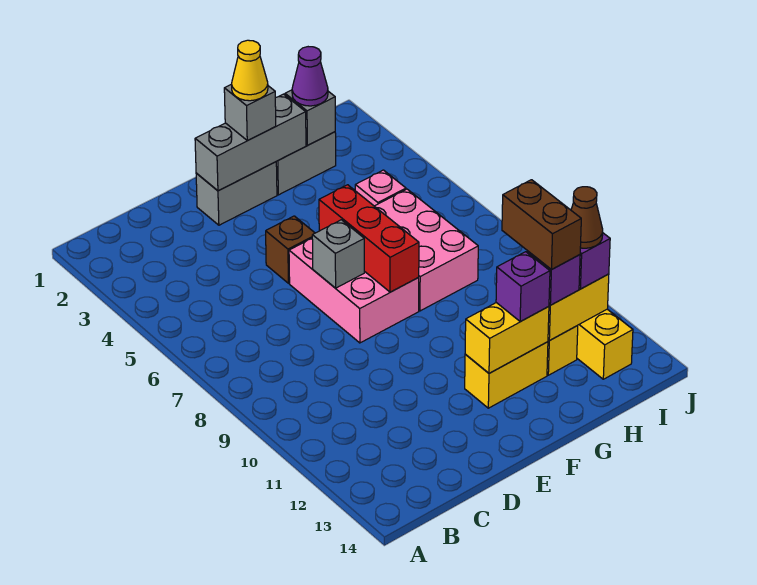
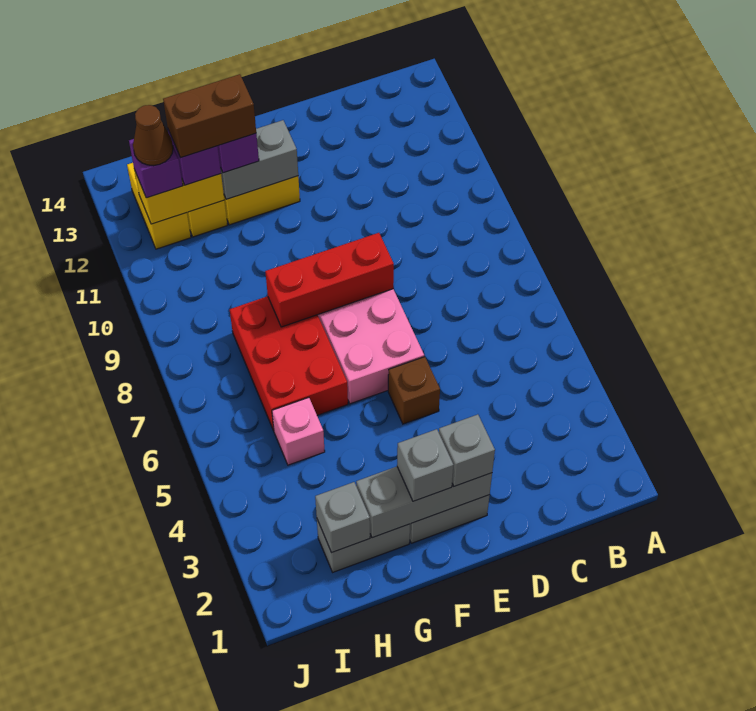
grey 1x1 brick [312,220,364,288] -> grey 1x1 brick moved to [439,414,495,486]
yellow 1x1 cone [232,40,268,101] -> none
red 1x3 brick [319,185,419,292] -> red 1x3 brick turned to [265,233,394,327]
yellow 1x2 brick [465,303,549,373] -> grey 1x2 brick [220,120,298,199]
pink 2x3 brick [375,189,478,311] -> red 2x3 brick [230,296,348,431]
purple 1x1 cone [292,47,328,106] -> none
brown 1x2 brick [502,180,581,270] -> brown 1x2 brick turned to [163,74,256,158]

